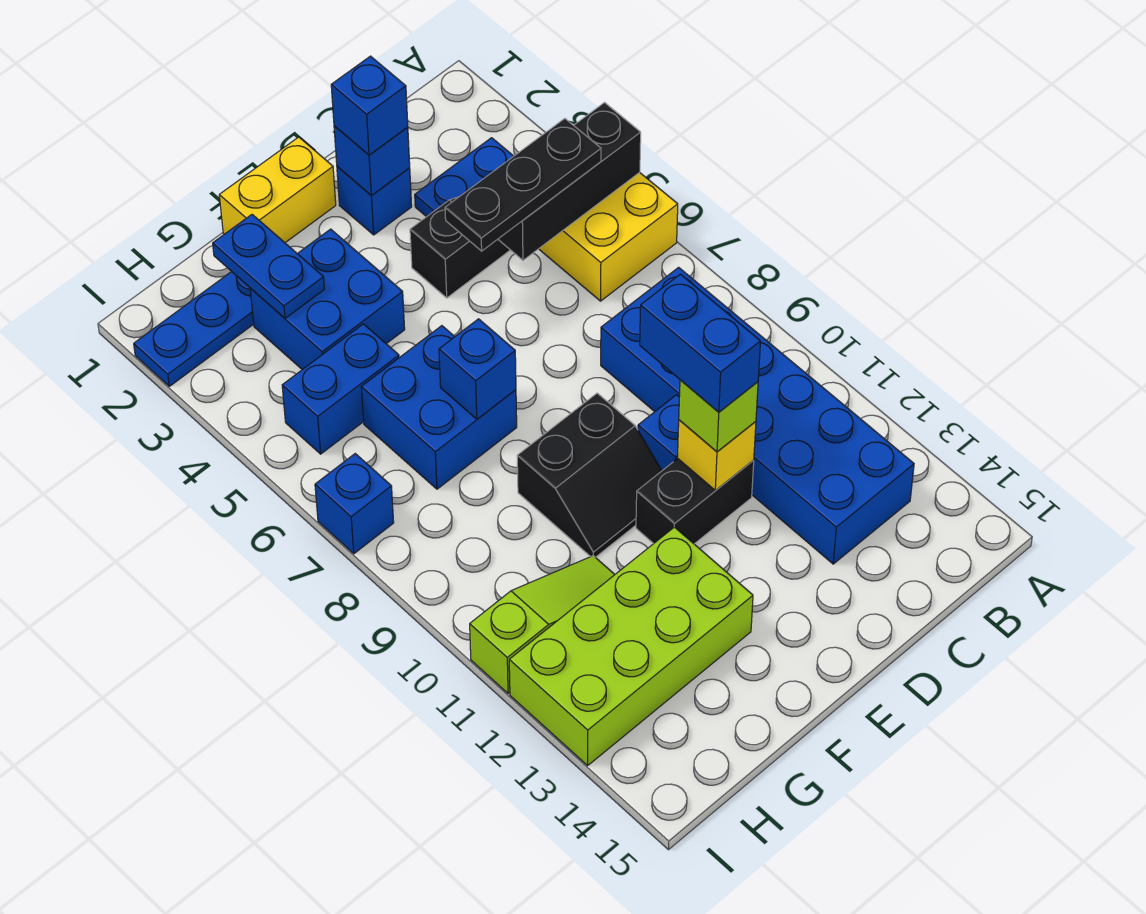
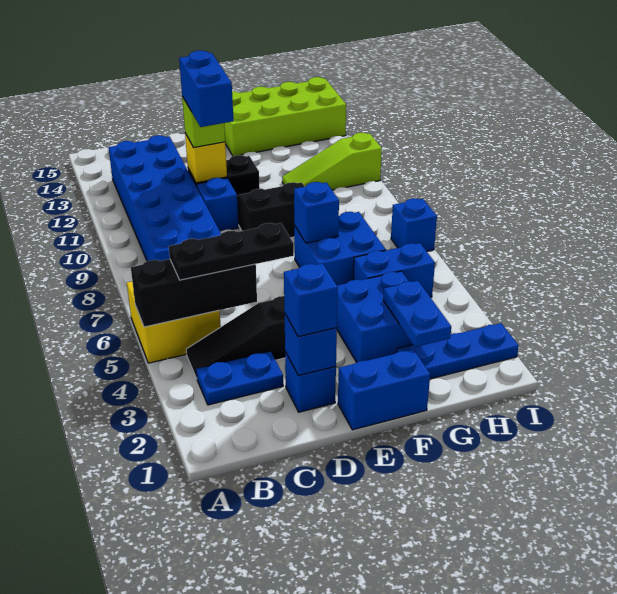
yellow 1x2 brick [219,137,336,243] -> blue 1x2 brick [338,349,430,430]
lime 2x4 brick [509,527,753,766] -> lime 2x4 brick moved to [224,77,346,156]

